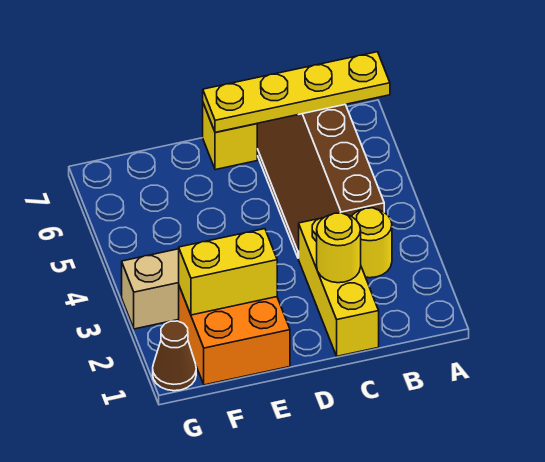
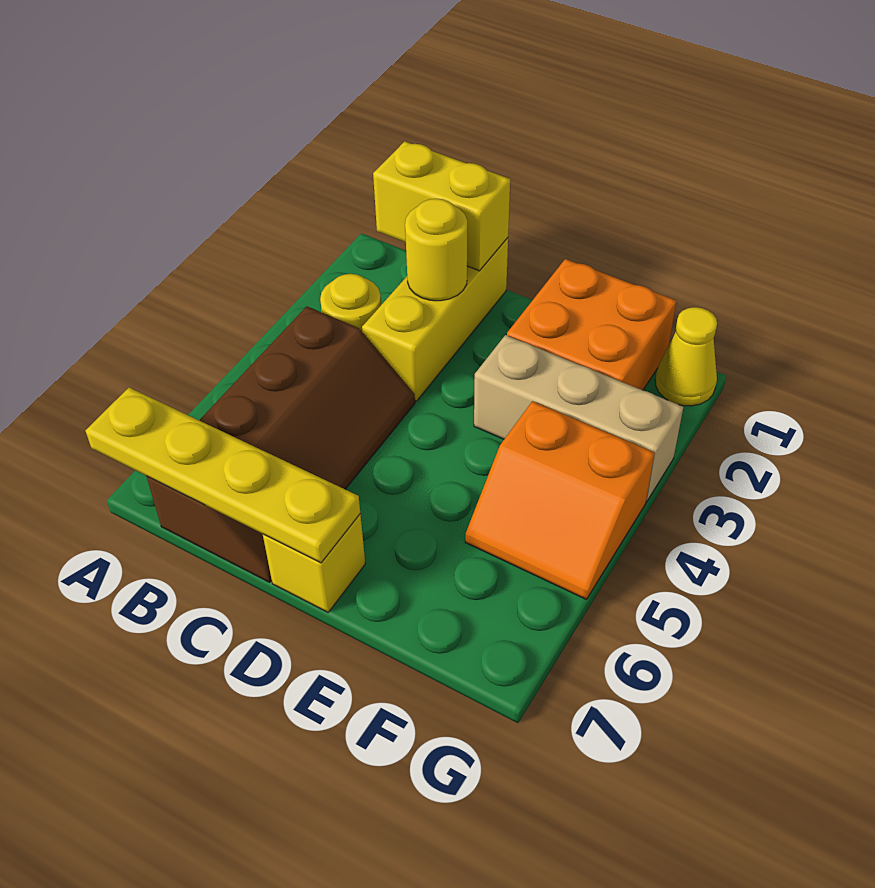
yellow 1x2 brick [179,229,277,315] -> yellow 1x2 brick moved to [373,141,510,271]
none -> orange 2x2 slope [465,401,655,599]
brown 1x1 cone [153,321,196,391] -> yellow 1x1 cone [655,307,717,406]

